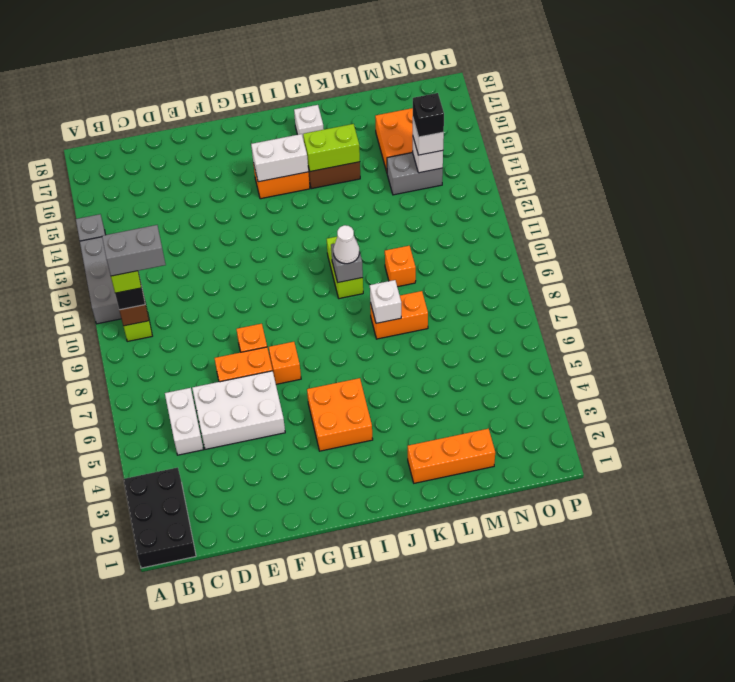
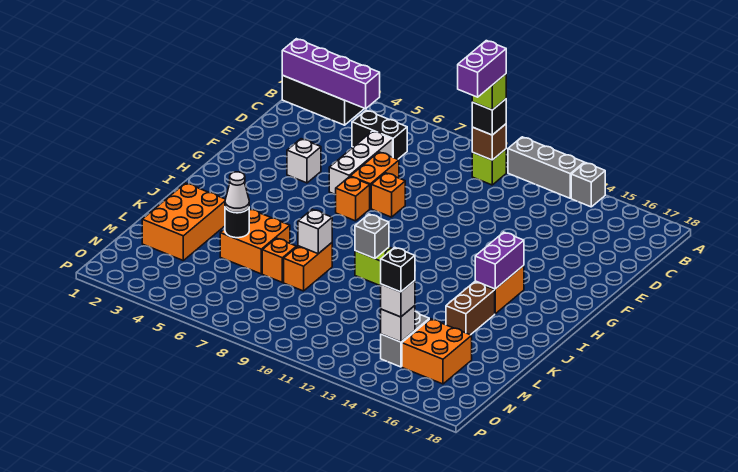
none -> purple 1x4 brick [282,39,380,109]
grey 1x2 brick [102,225,166,276] -> purple 1x2 brick [458,41,506,97]
white 1x2 brick [165,388,203,455] -> black 1x2 brick [352,110,407,159]
white 2x3 brick [192,371,285,449] -> white 1x3 brick [329,131,393,195]
orange 2x2 brick [307,378,373,451] -> orange 2x2 brick moved to [220,209,290,274]
white 1x2 brick [251,134,308,182] -> purple 1x2 brick [475,232,524,289]
white 1x1 cone [333,225,360,264] -> white 1x1 cone moved to [225,172,249,213]
lime 1x2 brick [303,124,360,172] -> none
white 1x1 brick [294,105,324,140] -> white 1x1 brick moved to [287,139,321,183]
orange 1x3 brick [408,429,495,483] -> orange 2x3 brick [142,183,225,260]
none -> black 1x1 round brick [225,208,249,238]
orange 1x1 brick [385,246,416,287] -> orange 1x1 brick moved to [262,238,296,282]

